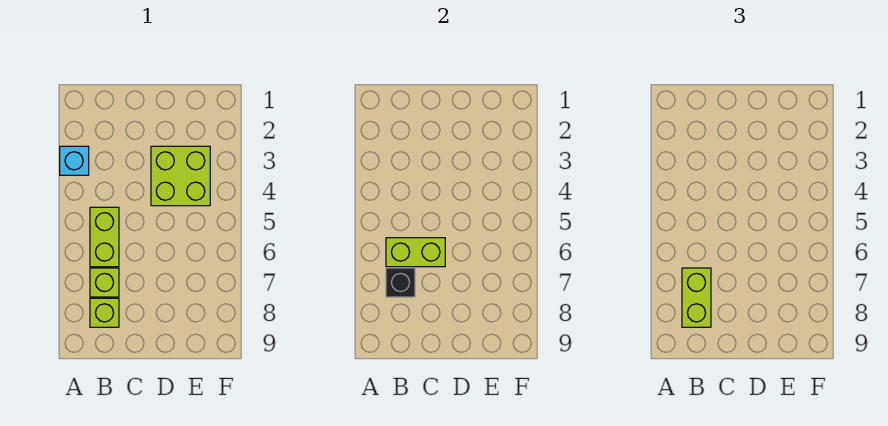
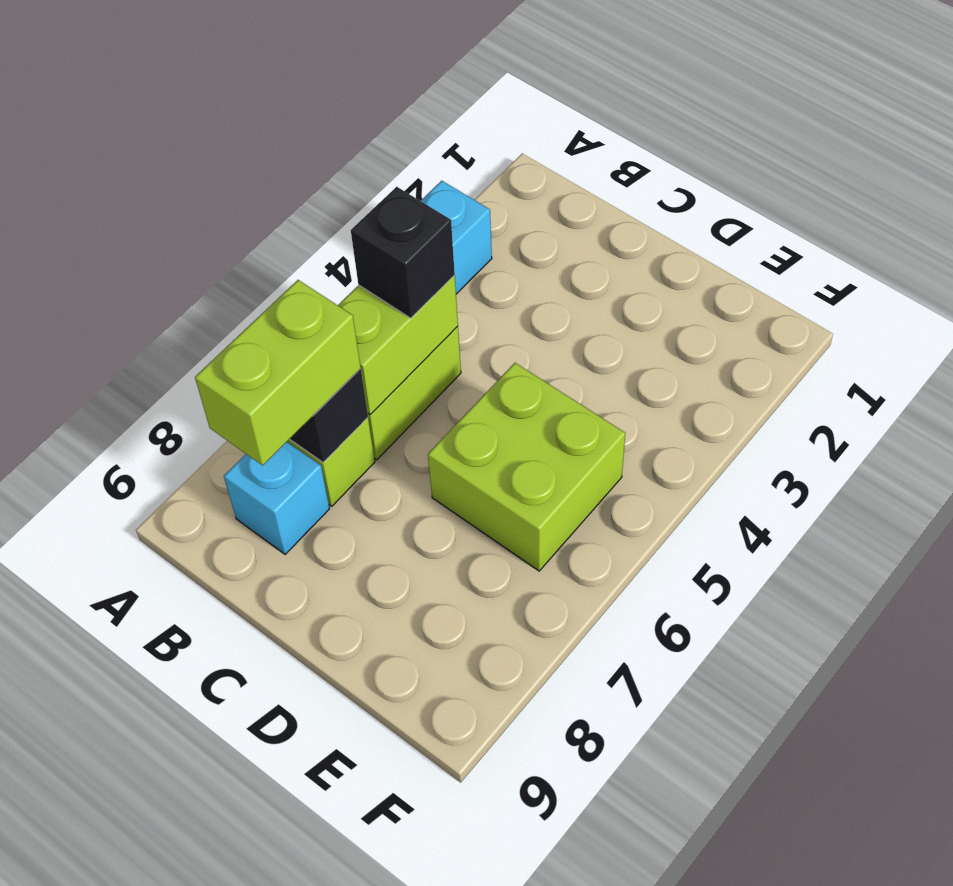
none -> black 1x1 brick [351,187,455,318]
lime 1x2 brick [386,238,445,267] -> lime 1x2 brick turned to [338,275,458,414]
lime 1x1 brick [90,298,119,327] -> cyan 1x1 brick [224,442,330,555]
lime 2x2 brick [151,146,210,206] -> lime 2x2 brick moved to [428,363,625,571]

